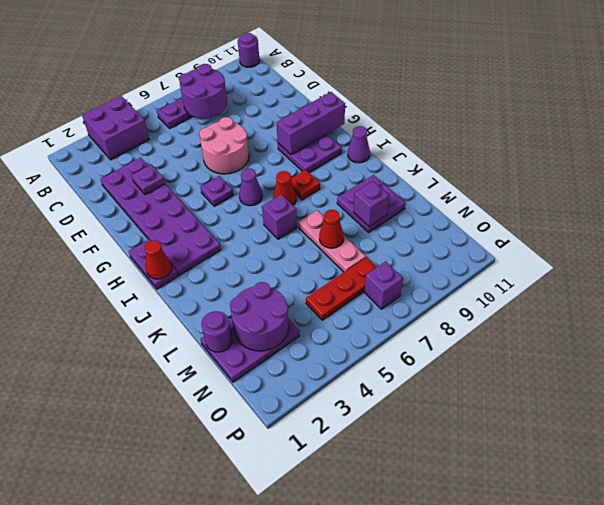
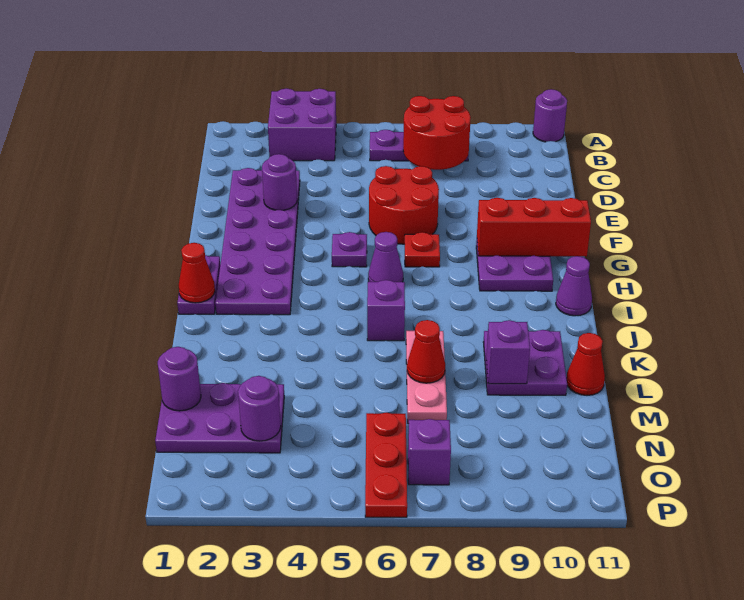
purple 2x2 round brick [179,64,227,118] -> red 2x2 round brick [403,96,471,170]
purple 1x1 plate [132,165,165,195] -> purple 1x1 round brick [262,154,297,210]
pink 2x2 round brick [199,117,249,174] -> red 2x2 round brick [369,166,439,244]
purple 1x3 brick [276,92,345,154] -> red 1x3 brick [477,198,591,256]
red 1x1 cone [273,171,296,205] -> red 1x1 cone moved to [567,333,605,395]
red 1x1 plate [291,170,320,200] -> red 1x1 plate moved to [405,232,440,267]
purple 2x2 round brick [230,282,289,351] -> purple 1x1 round brick [238,376,281,441]
red 1x3 plate [306,257,376,320] -> red 1x3 plate turned to [365,413,407,517]

